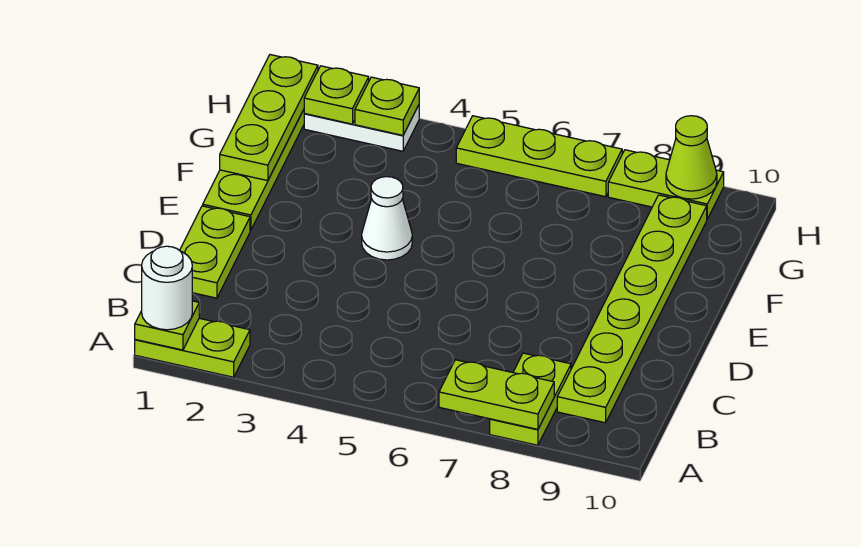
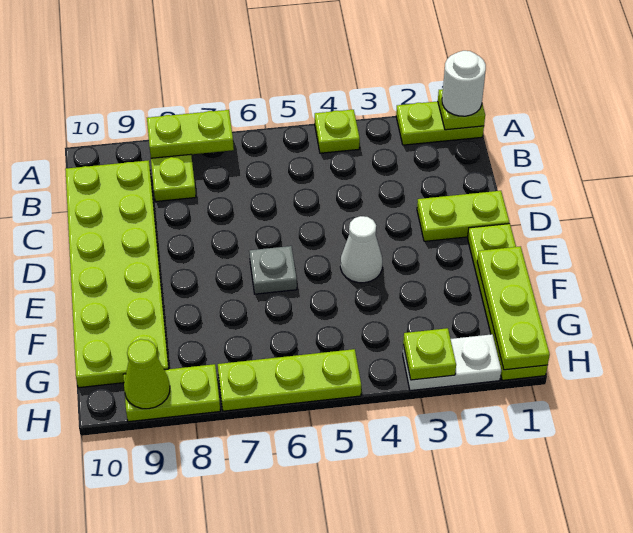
lime 1x6 plate [557,195,707,423] -> lime 2x6 plate [65,160,169,388]
lime 1x2 plate [180,206,250,298] -> lime 1x2 plate turned to [417,191,509,241]
none -> grey 1x1 plate [249,246,297,294]
lime 1x1 plate [304,66,369,124] -> lime 1x1 plate moved to [315,110,360,153]

